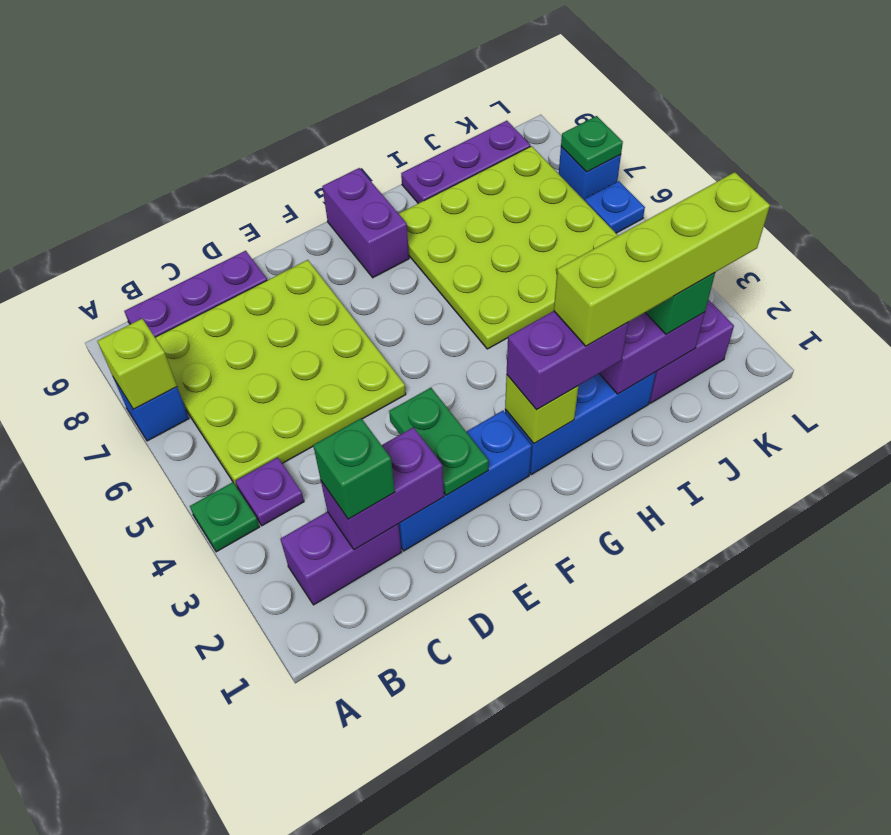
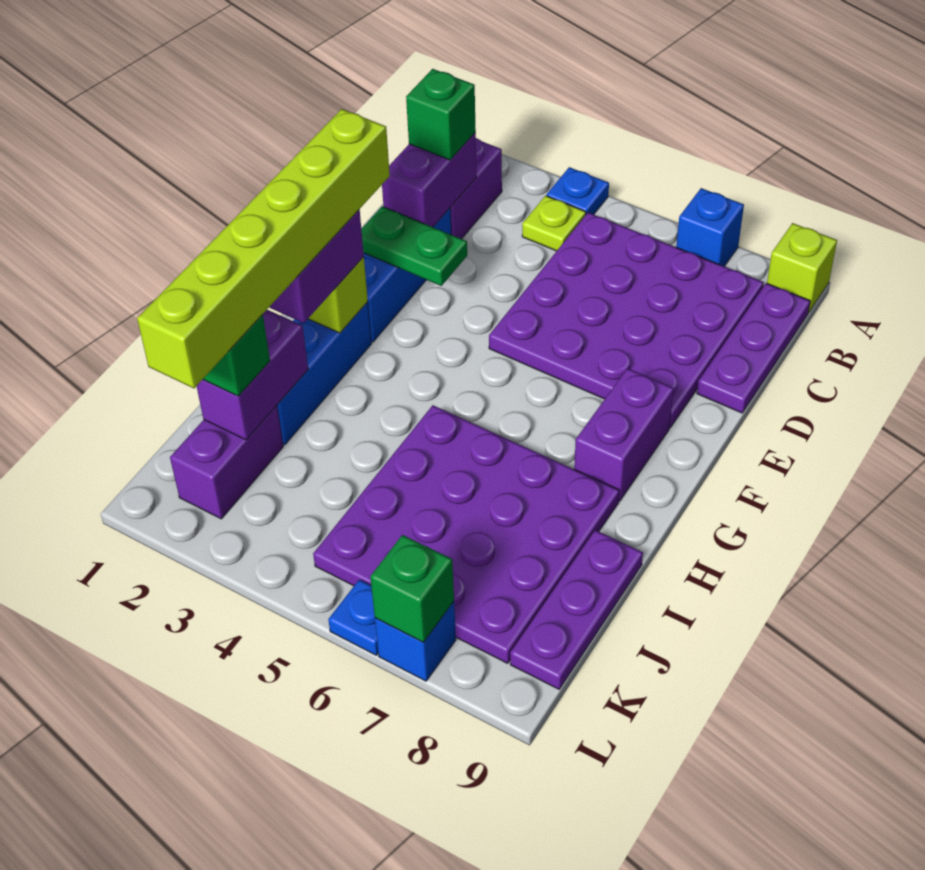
green 1x1 plate [190,482,259,552] -> blue 1x1 plate [547,167,609,215]
lime 1x1 brick [97,319,177,409] -> lime 1x1 brick moved to [767,223,837,313]
purple 1x1 plate [236,457,304,526] -> lime 1x1 plate [522,196,586,251]
lime 4x4 plate [155,260,406,488] -> purple 4x4 plate [489,213,764,428]
purple 1x2 brick [322,168,409,278] -> purple 1x2 brick turned to [574,368,674,501]
lime 1x4 brick [554,172,770,346] -> lime 1x6 brick [137,109,390,388]
lime 4x4 plate [399,146,618,349] -> purple 4x4 plate [313,405,620,663]
green 1x1 plate [561,116,623,172] -> green 1x1 brick [370,535,454,643]

